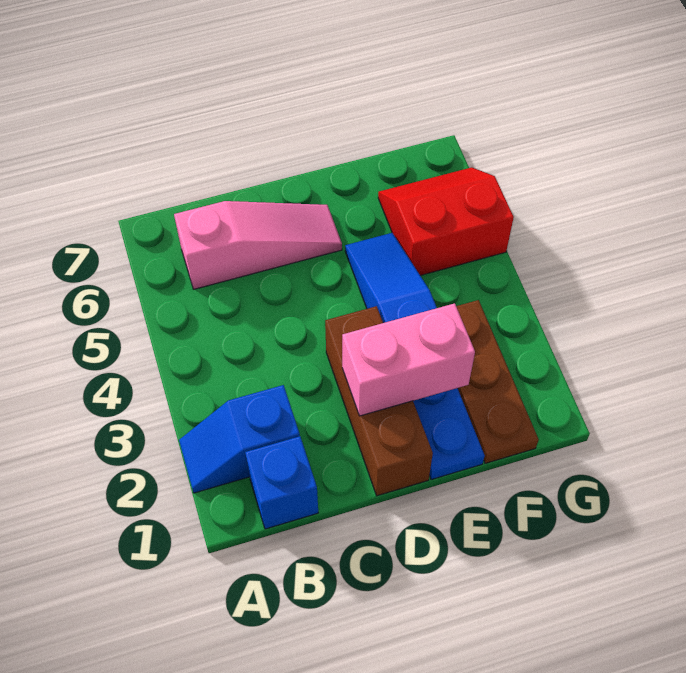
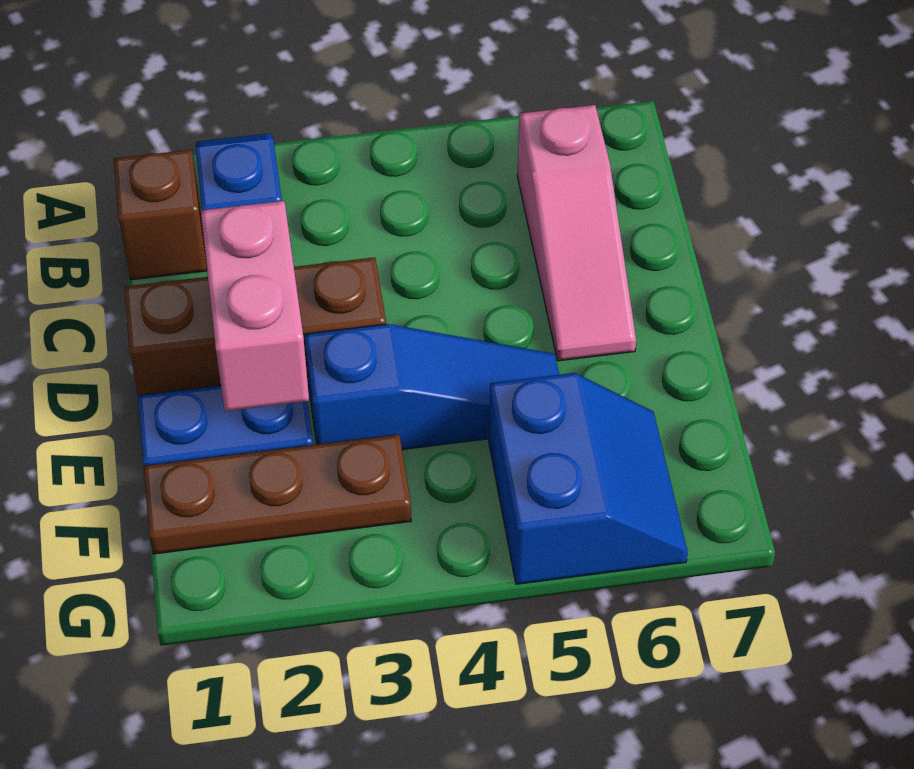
blue 1x1 brick [245,436,318,529] -> brown 1x1 brick [114,150,207,280]
red 2x2 slope [378,167,514,275] -> blue 2x2 slope [489,373,688,584]

